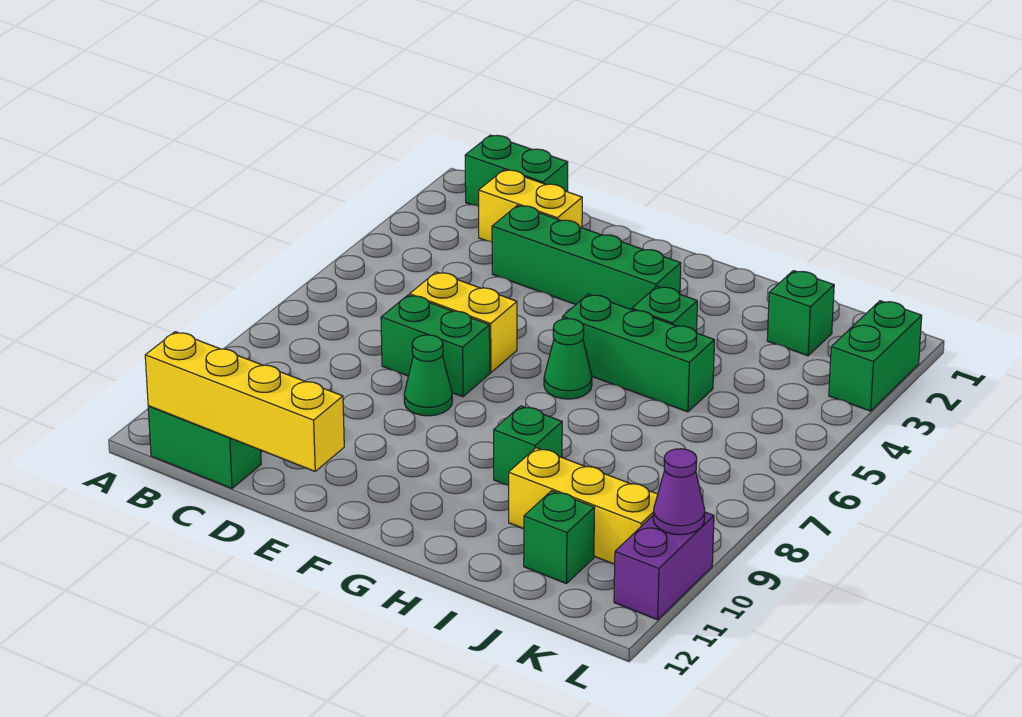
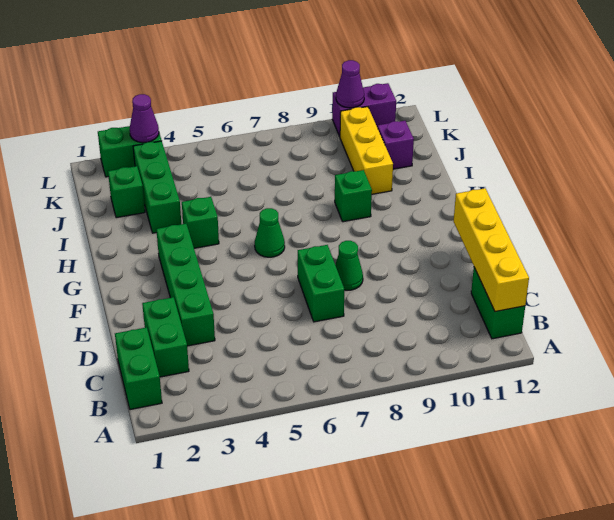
yellow 1x2 brick [479,170,582,242] -> green 1x2 brick [142,297,189,377]
yellow 1x2 brick [410,272,517,373] -> none
green 1x3 brick [562,294,715,412] -> green 1x3 brick moved to [133,141,181,233]
green 1x1 brick [524,491,595,584] -> purple 1x1 brick [378,121,414,169]
none -> purple 1x1 cone [130,94,159,143]

